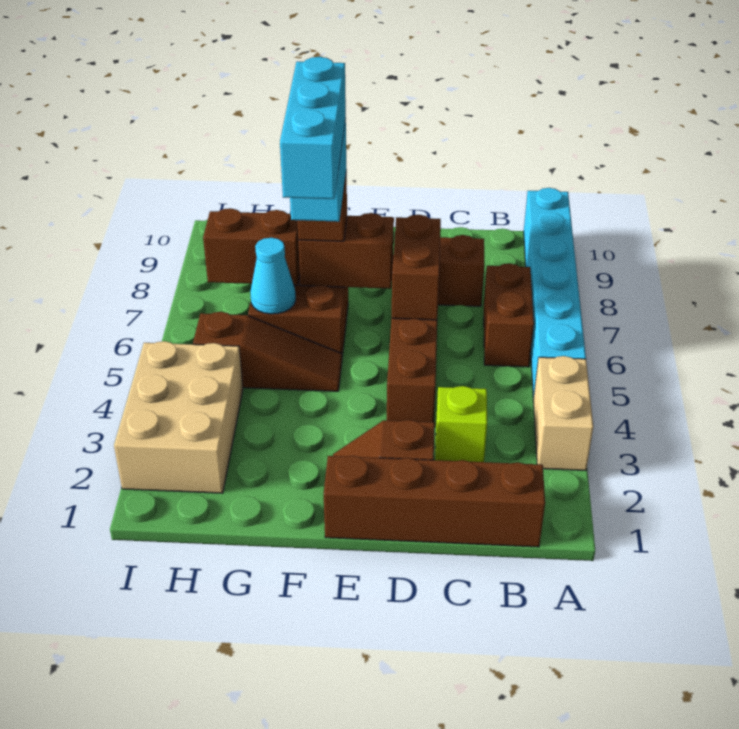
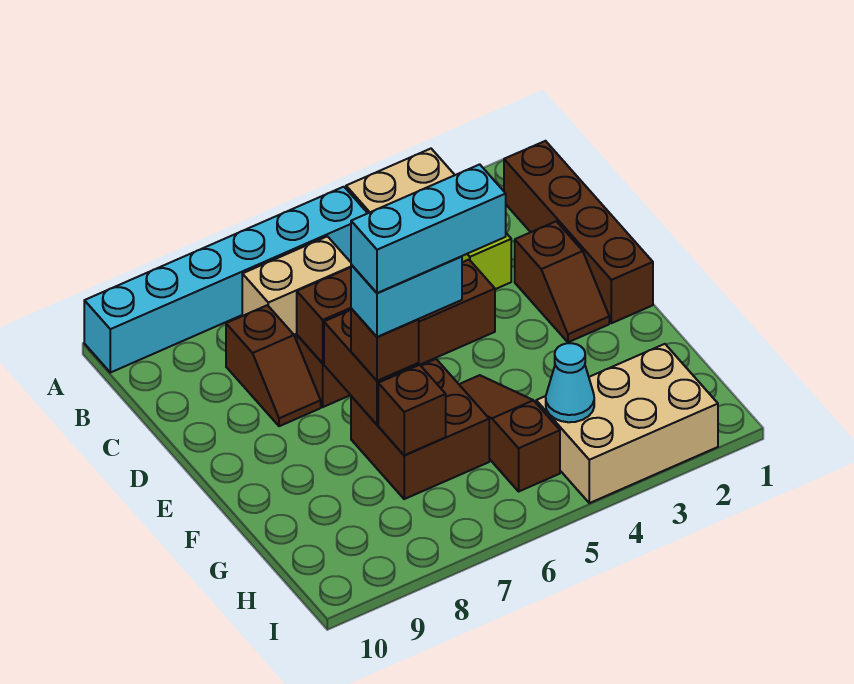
brown 1x2 brick [484,263,534,367] -> tan 1x2 brick [242,236,351,335]
cyan 1x1 cone [250,238,296,314] -> cyan 1x1 cone moved to [546,343,594,422]
brown 1x2 brick [203,208,300,285] -> brown 1x1 brick [378,365,446,455]

